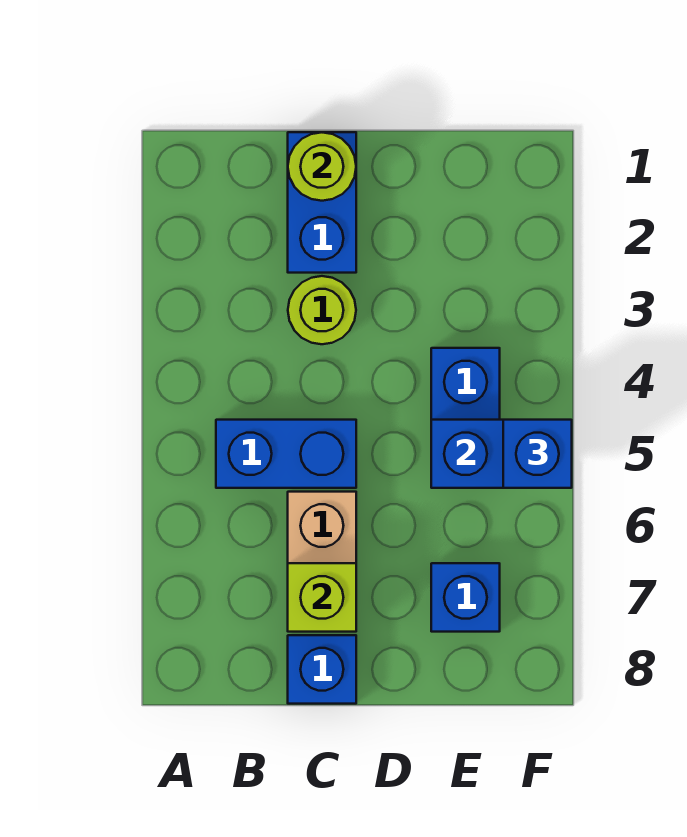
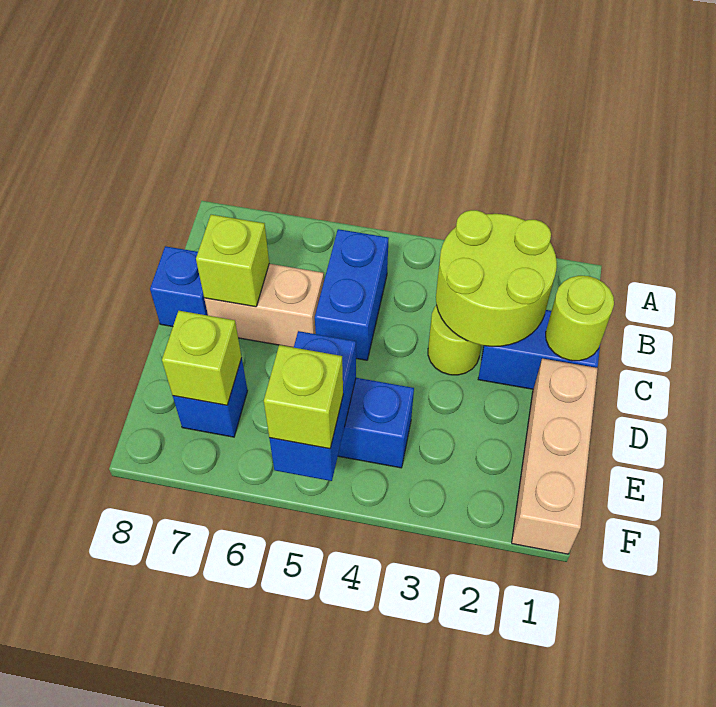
none -> lime 2x2 round brick [436,210,557,346]
none -> tan 1x3 brick [512,359,598,554]
none -> lime 1x1 brick [162,311,242,405]
blue 1x1 brick [503,420,572,488] -> lime 1x1 brick [264,345,343,449]

